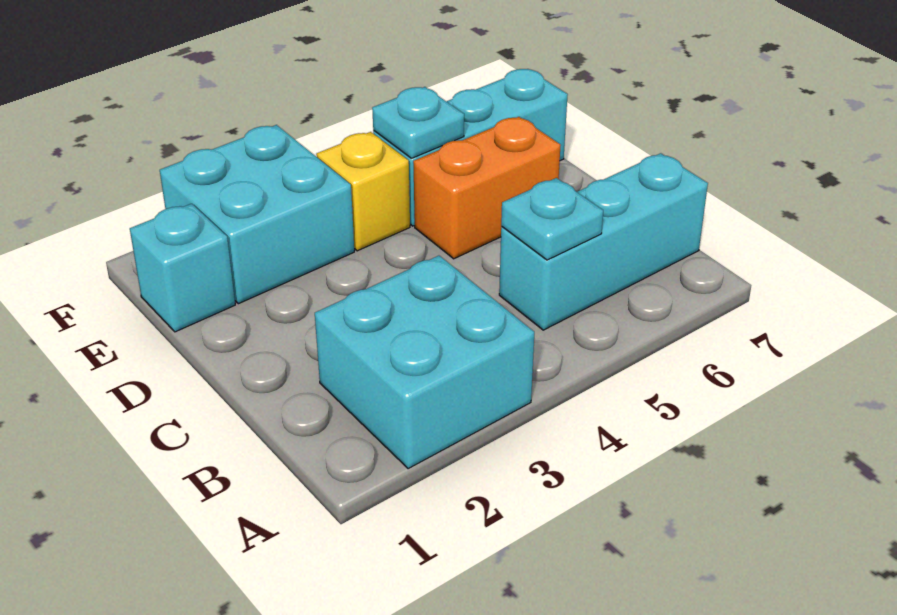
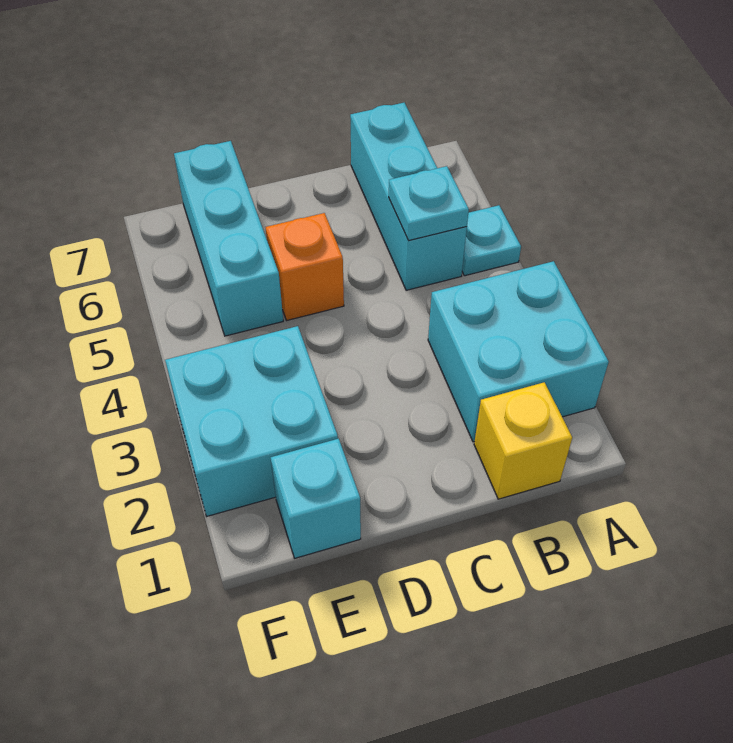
orange 1x2 brick [413,117,561,259] -> orange 1x1 brick [266,213,344,320]
yellow 1x1 brick [316,132,410,251] -> yellow 1x1 brick moved to [474,382,572,499]
cyan 1x1 plate [372,87,464,158] -> cyan 1x1 plate moved to [462,205,521,276]

